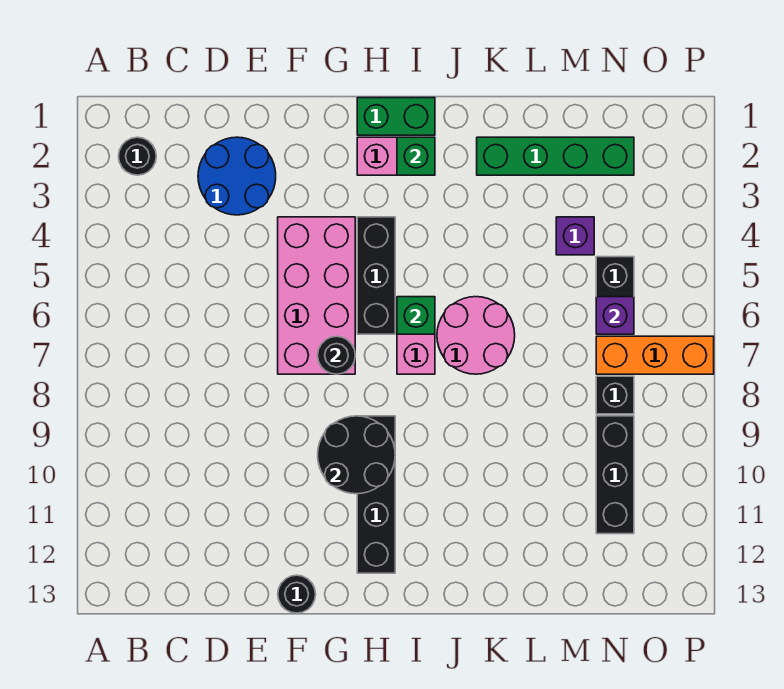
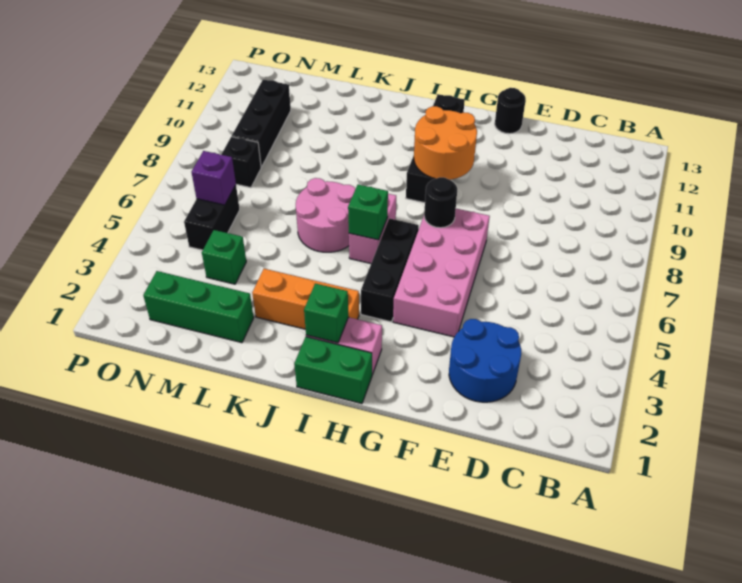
black 1x1 round brick [119,137,156,175] -> none
black 2x2 round brick [318,416,395,494] -> orange 2x2 round brick [414,106,477,180]
green 1x4 brick [477,137,634,175] -> green 1x3 brick [143,271,254,343]
purple 1x1 brick [556,217,594,255] -> green 1x1 brick [202,230,246,284]
orange 1x3 brick [596,336,714,374] -> orange 1x3 brick moved to [252,269,359,329]

